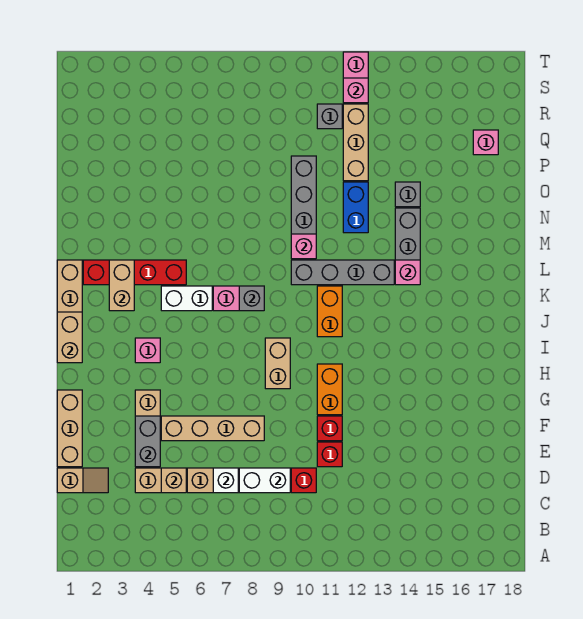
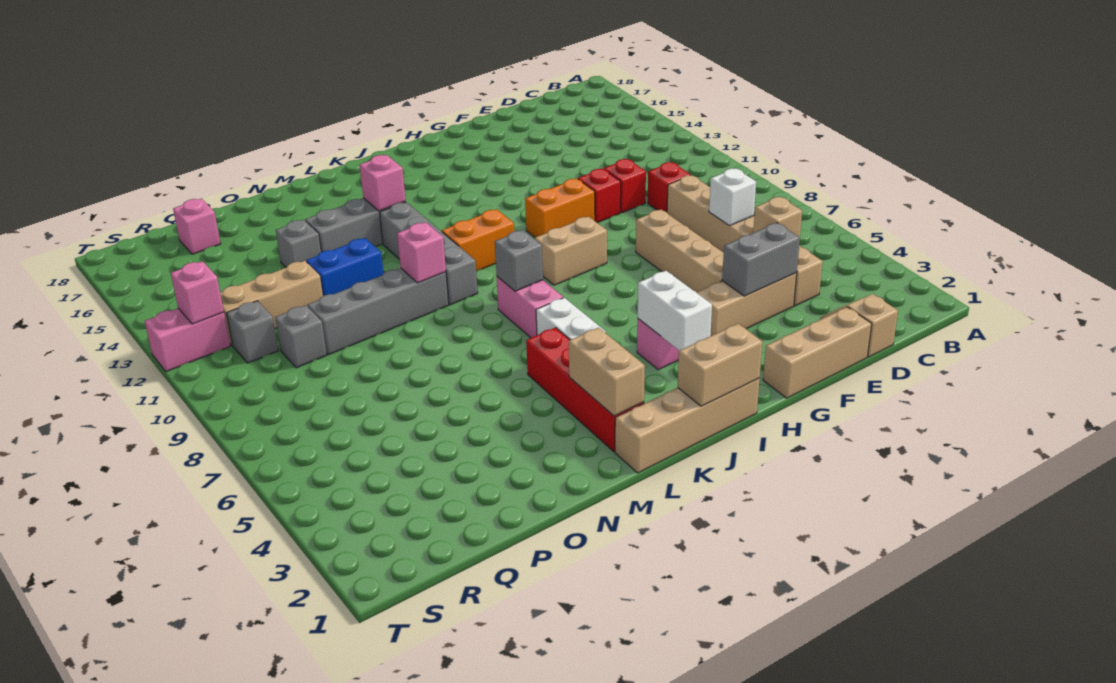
white 1x2 brick [239,468,290,493] -> white 1x2 brick moved to [638,271,712,351]
tan 1x2 brick [109,260,134,311] -> tan 1x2 brick turned to [569,328,645,416]
none -> grey 1x1 brick [275,305,327,368]

